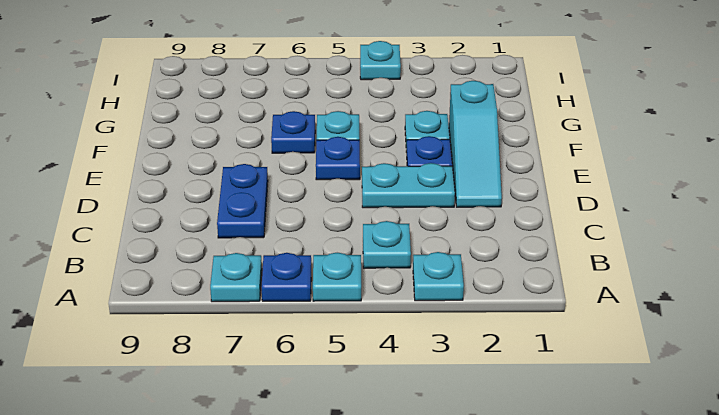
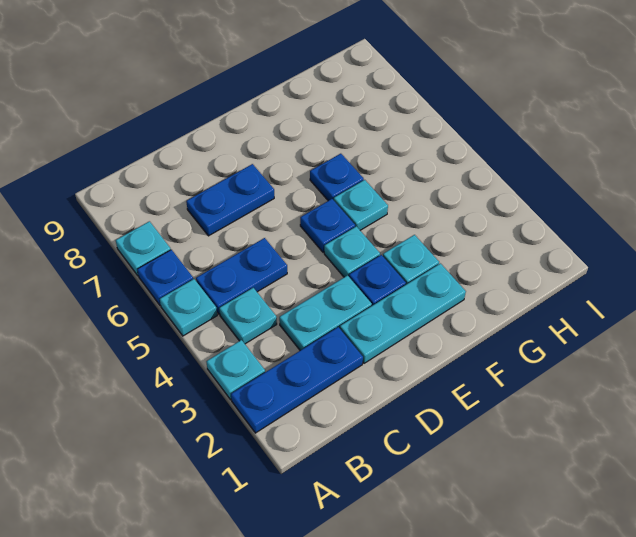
none -> blue 1x3 plate [231,327,363,433]
none -> blue 1x2 plate [196,238,287,314]
cyan 1x3 slope [449,81,502,207] -> cyan 1x3 plate [340,263,466,363]
cyan 1x2 plate [362,163,455,208] -> cyan 1x2 plate turned to [279,276,372,350]
cyan 1x1 plate [360,41,401,80] -> cyan 1x1 plate moved to [324,226,380,277]

